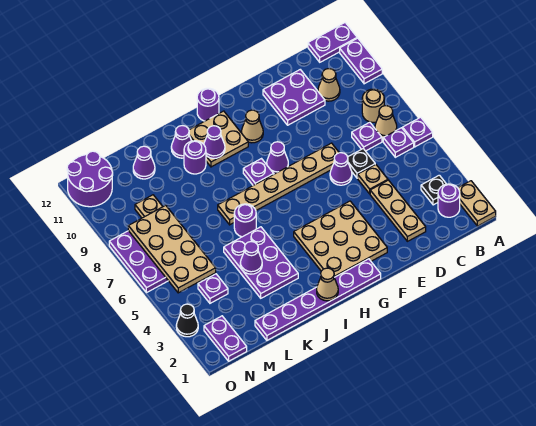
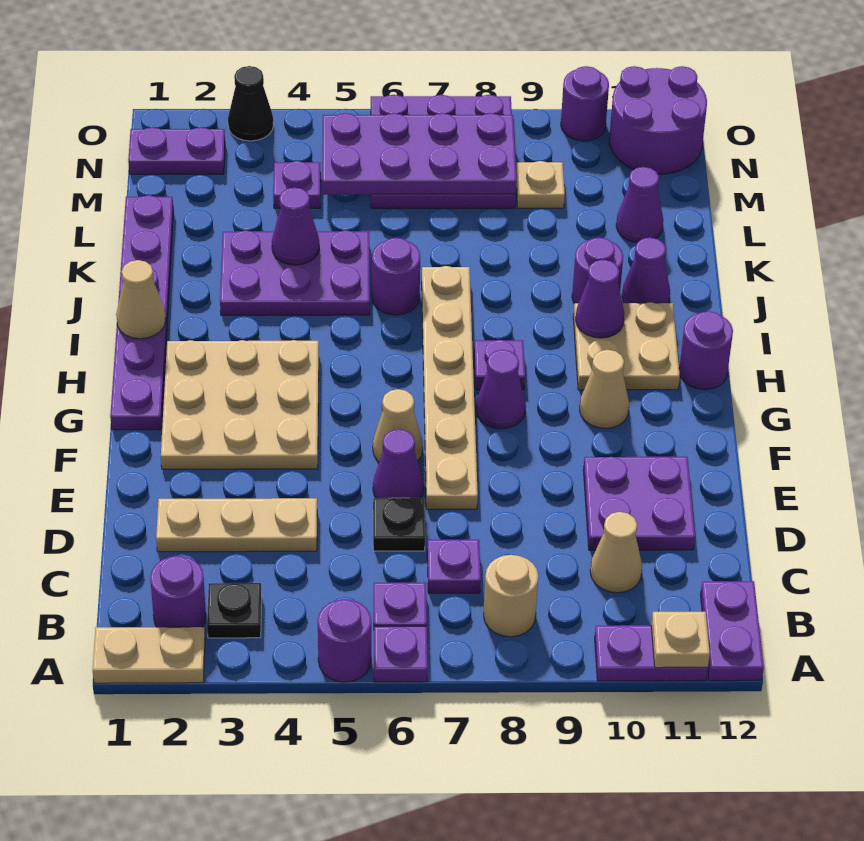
none -> purple 1x1 round brick [318,599,371,682]
tan 1x1 cone [375,106,397,138] -> tan 1x1 cone moved to [373,389,423,462]
tan 1x1 plate [358,164,388,194] -> tan 1x1 plate moved to [651,611,710,668]
tan 2x4 plate [128,205,216,293] -> purple 2x4 plate [322,113,517,195]
none -> purple 1x1 round brick [561,66,609,141]

